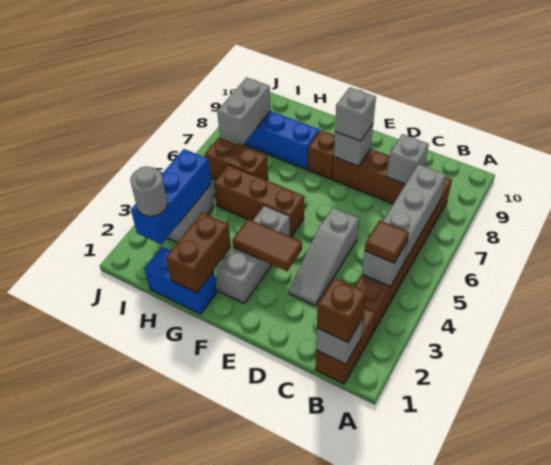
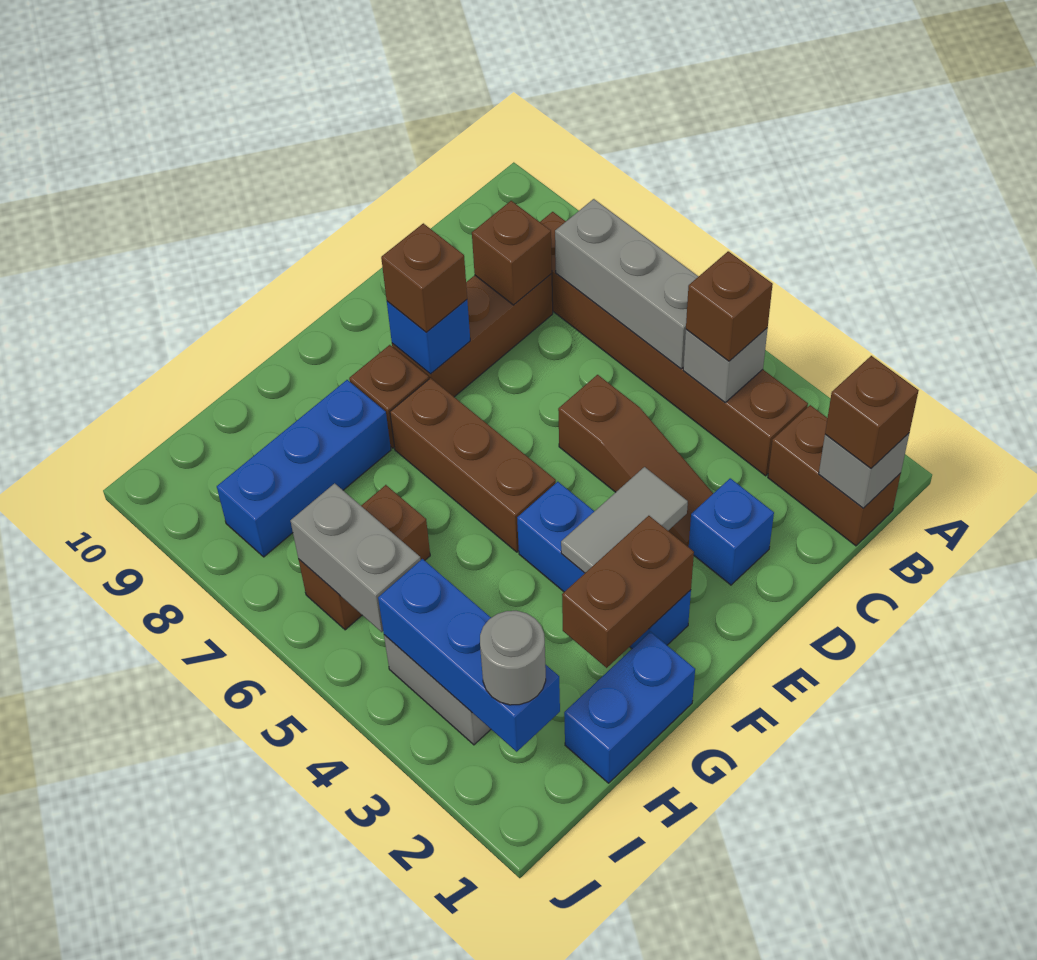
brown 1x1 tile [365,220,409,263] -> brown 1x1 brick [686,251,773,361]
grey 1x1 brick [387,134,429,184] -> brown 1x1 brick [472,201,552,305]
none -> blue 1x1 brick [689,478,774,585]
grey 1x3 slope [289,208,359,306] -> brown 1x3 slope [558,375,713,547]
brown 1x2 tile [232,219,302,271] -> grey 1x2 tile [561,467,688,573]
grey 1x1 brick [334,125,373,166] -> blue 1x1 brick [387,300,470,374]
grey 1x1 brick [335,87,376,141] -> brown 1x1 brick [381,223,467,332]
grey 1x3 brick [216,206,290,304] -> blue 1x3 brick [517,482,691,649]
brown 1x3 brick [214,165,304,237] -> brown 1x3 brick turned to [390,378,556,552]
brown 1x2 brick [166,213,231,293] -> brown 1x2 brick turned to [562,516,694,668]
grey 1x2 brick [217,77,271,145] -> grey 1x2 brick moved to [291,483,421,632]

